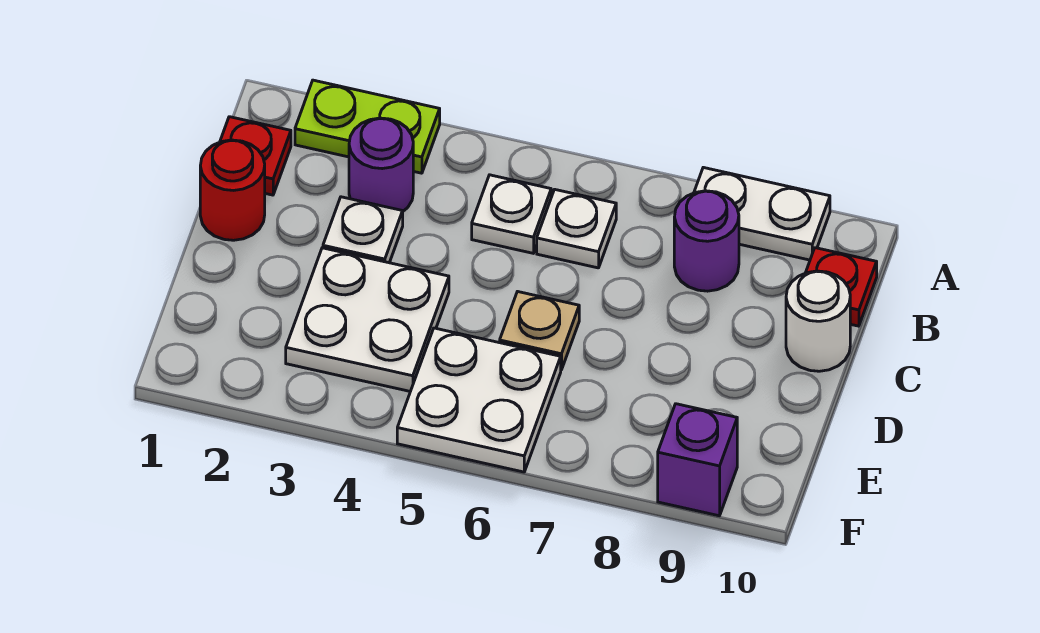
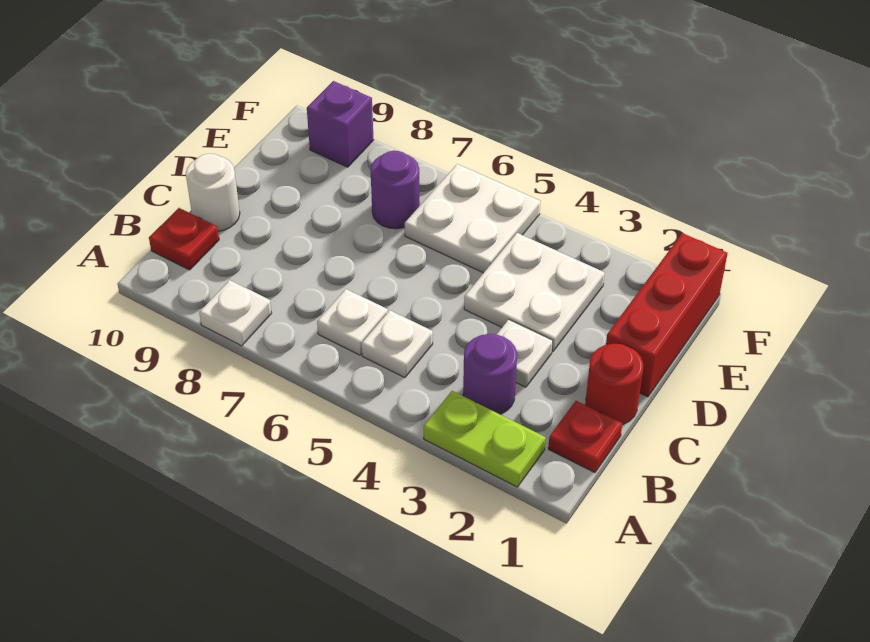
white 1x2 plate [694,167,830,260] -> white 1x1 plate [199,280,272,346]
purple 1x1 round brick [674,191,739,291] -> purple 1x1 round brick moved to [371,151,420,229]
none -> red 1x3 brick [606,233,728,397]
tan 1x1 plate [500,292,579,370] -> none

